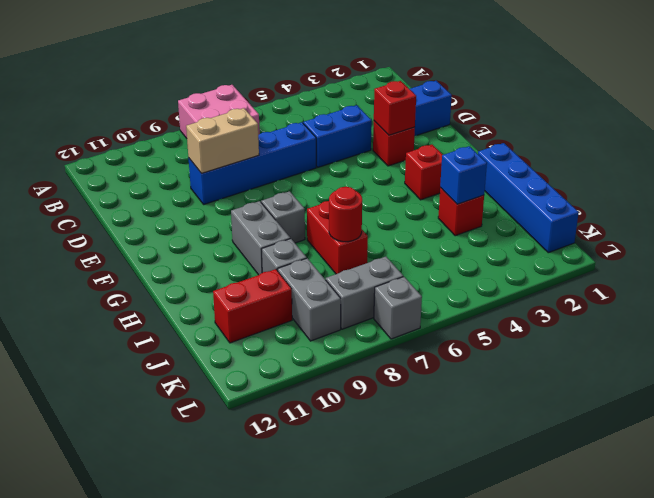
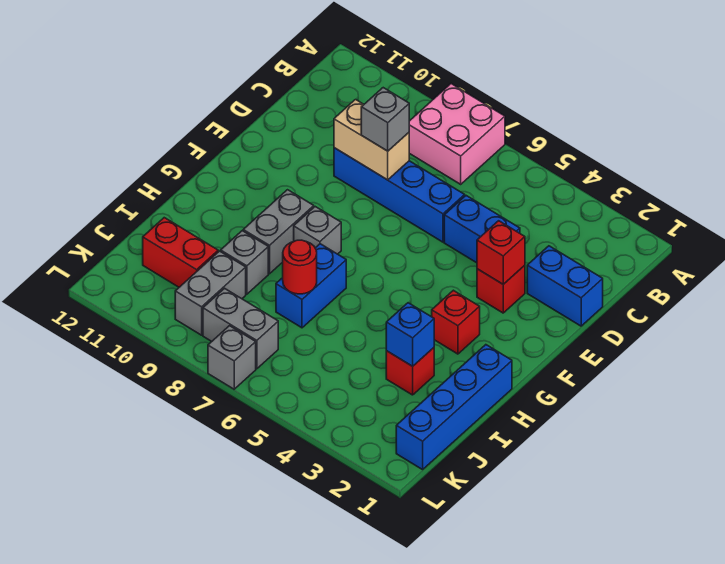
none -> grey 1x1 brick [361,88,409,151]
red 1x2 brick [307,201,368,274] -> blue 1x2 brick [276,244,346,328]

